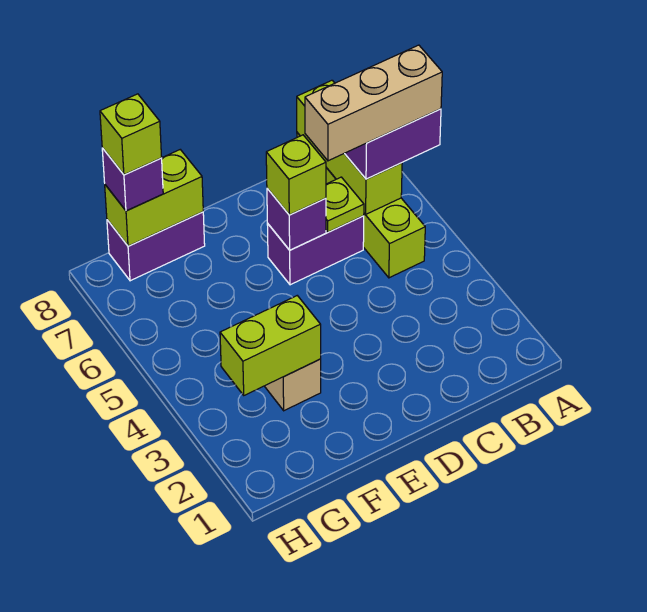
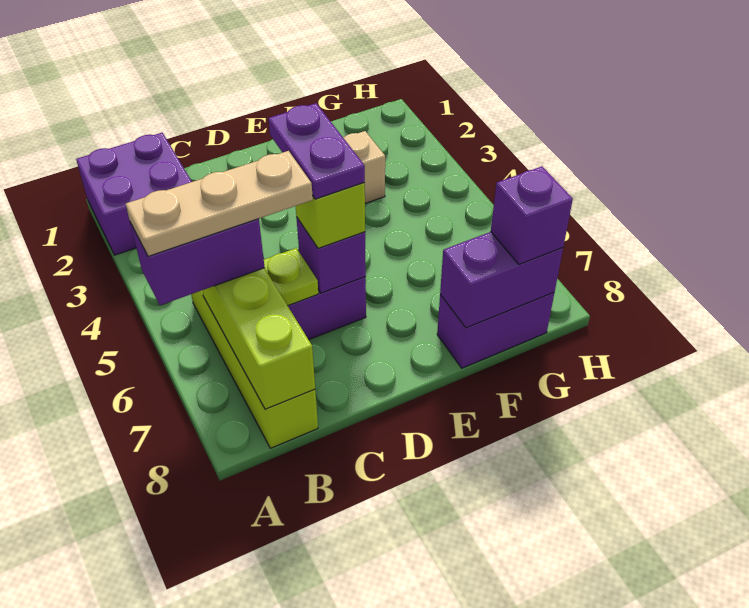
none -> purple 2x2 brick [76,133,192,255]
tan 1x3 brick [305,45,442,161] -> tan 1x3 plate [126,151,313,256]
none -> purple 1x2 plate [268,103,365,199]
lime 1x2 brick [220,296,321,395] -> none
lime 1x2 brick [105,150,203,246] -> purple 1x2 brick [440,232,563,328]
lime 1x1 brick [100,94,162,175] -> none

